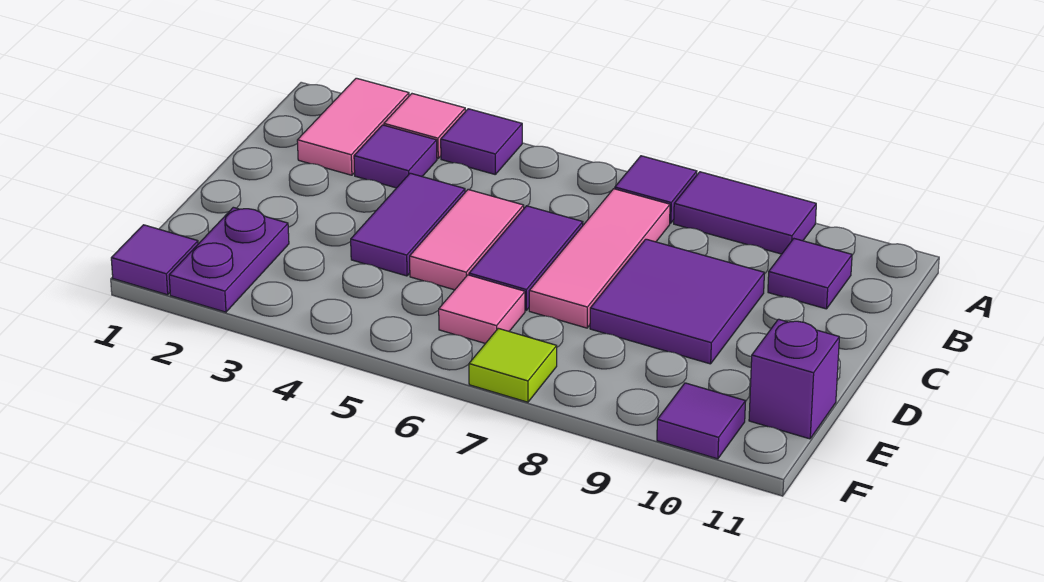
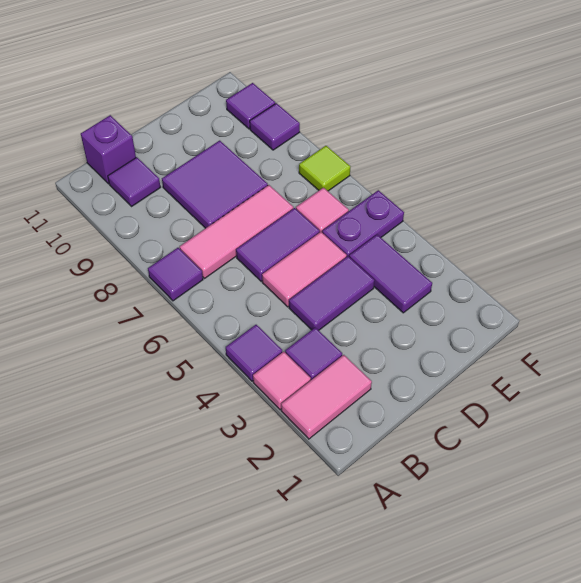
purple 1x2 tile [674,172,816,254] -> purple 1x2 tile moved to [349,235,432,313]
purple 1x2 plate [169,207,289,312] -> purple 1x2 plate moved to [322,190,404,256]
purple 1x1 brick [749,319,839,439] -> purple 1x1 brick moved to [81,115,136,184]
purple 1x1 tile [111,225,198,295] -> purple 1x1 tile moved to [250,103,300,150]

